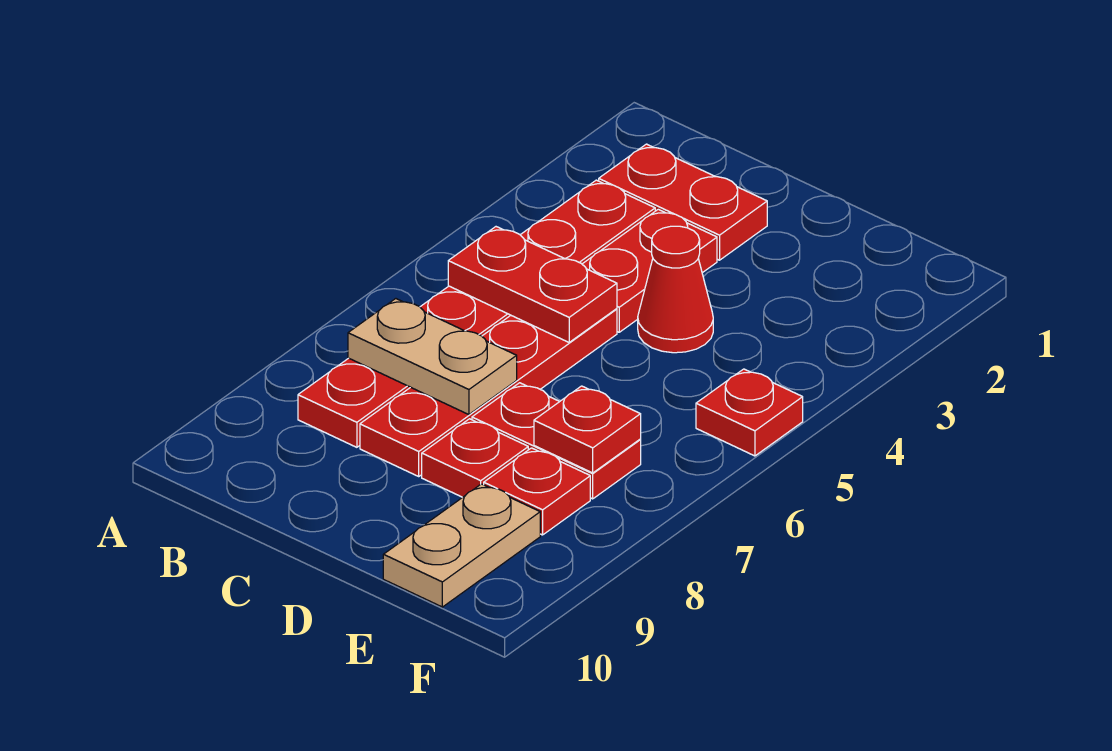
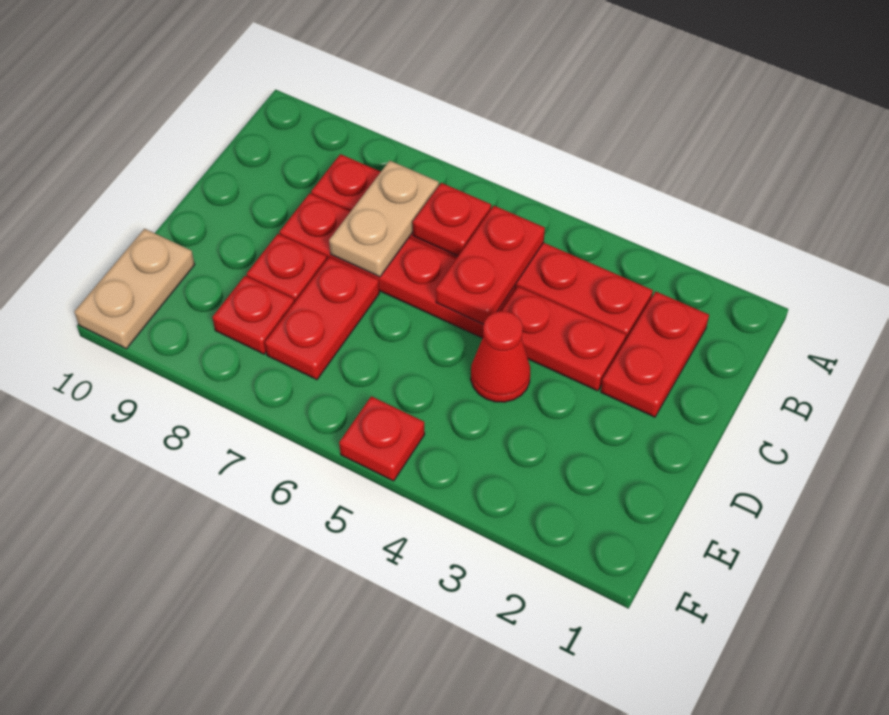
red 1x1 plate [534,386,641,473] -> red 1x1 plate moved to [413,183,491,256]
tan 1x2 plate [383,484,540,607] -> tan 1x2 plate turned to [75,229,195,349]

